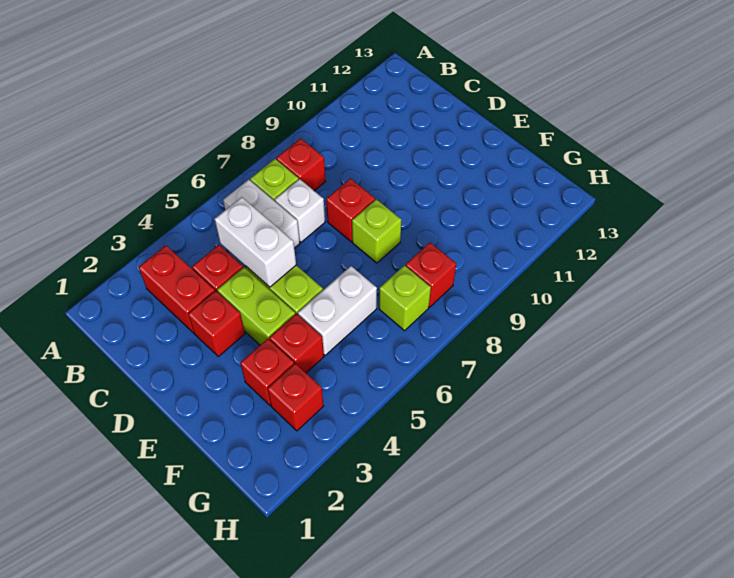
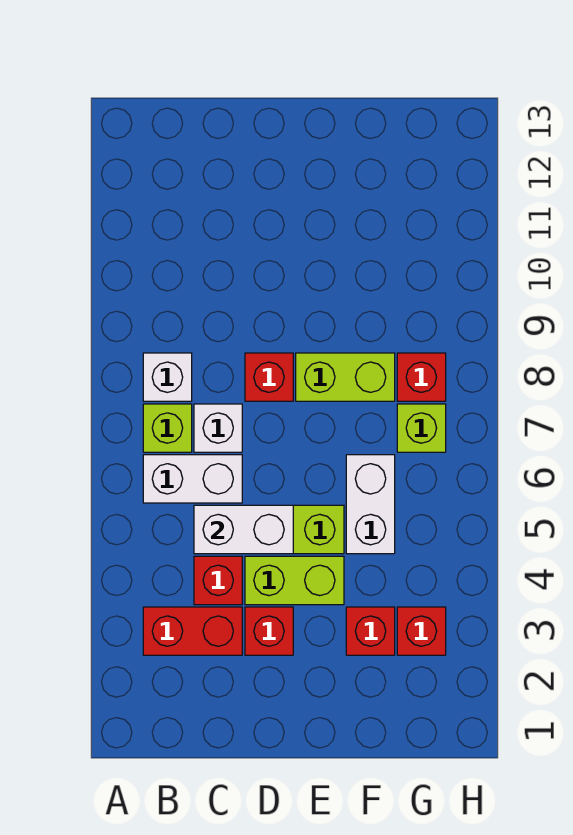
red 1x1 brick [276,138,326,191] -> white 1x1 brick [143,353,192,401]
lime 1x1 brick [352,199,401,263] -> lime 1x2 brick [296,353,395,401]
red 1x1 brick [270,314,324,373] -> none

